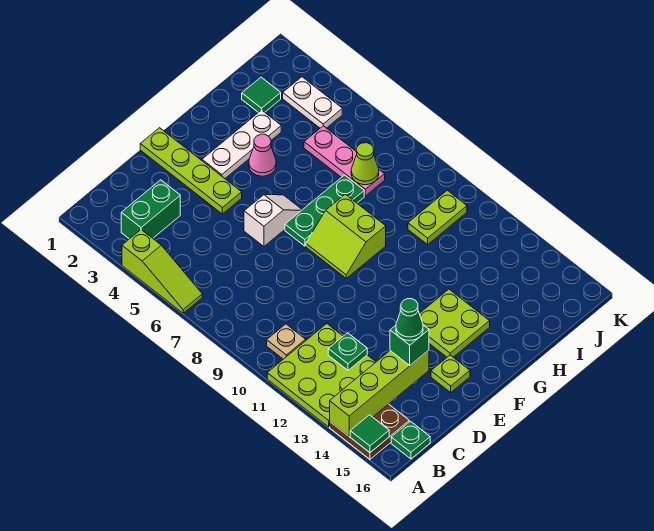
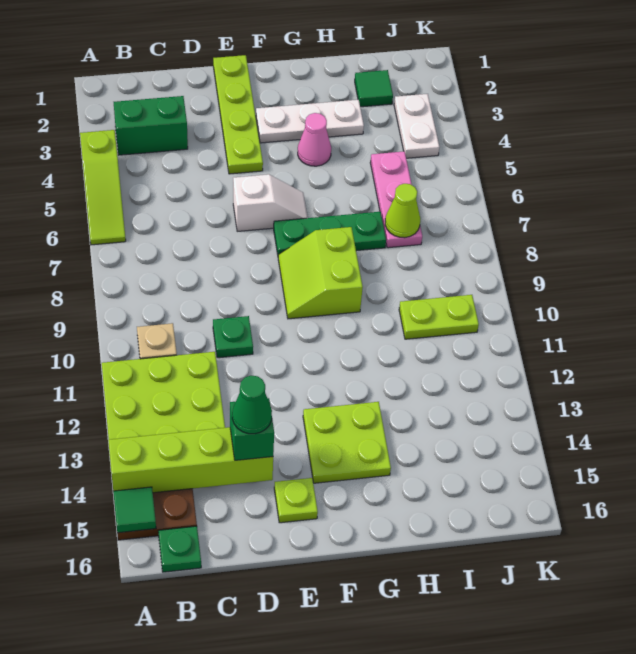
green 1x1 plate [328,333,367,370] -> green 1x1 plate moved to [213,316,253,358]

